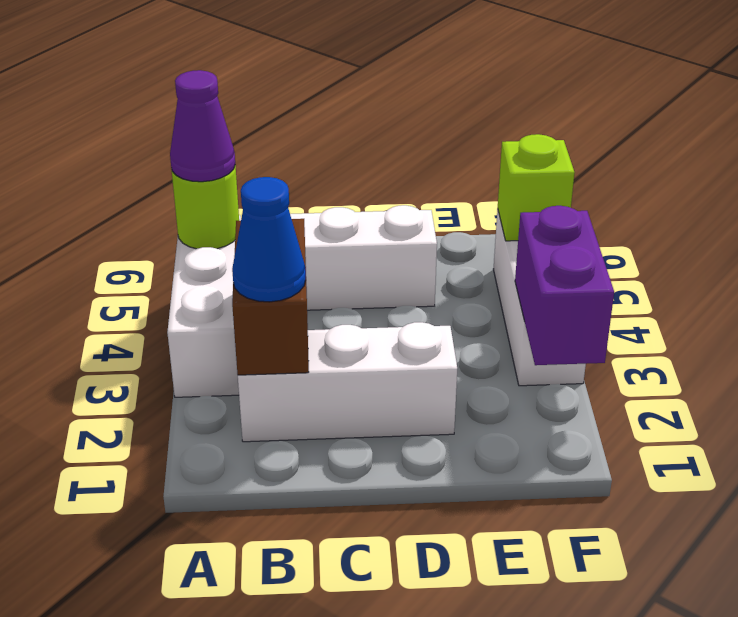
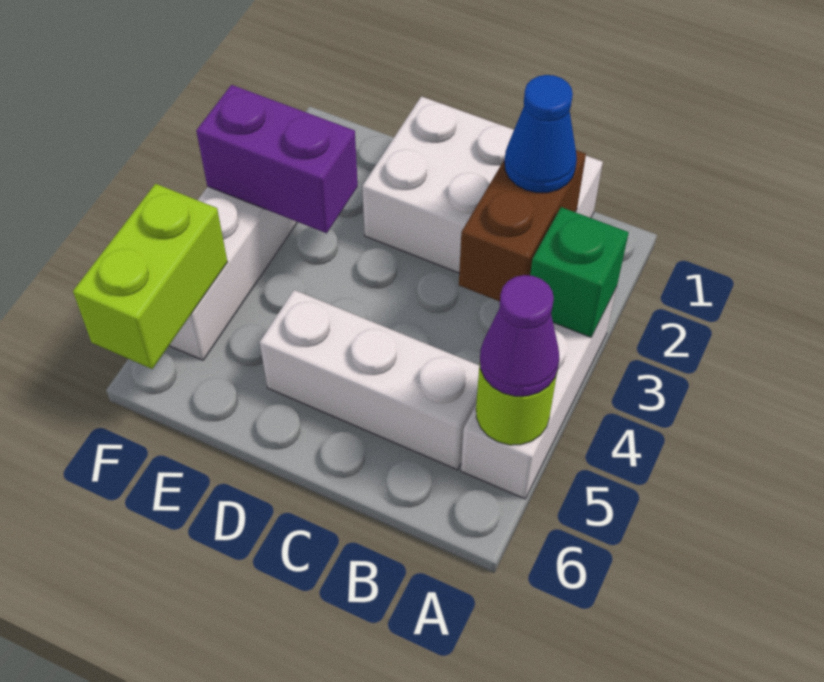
none -> green 1x1 brick [530,207,629,337]
white 1x3 brick [238,322,457,442] -> white 2x3 brick [362,96,603,273]
purple 1x2 brick [515,206,614,365] -> purple 1x2 brick turned to [196,85,358,233]
lime 1x1 brick [498,134,574,241] -> lime 1x2 brick [73,184,227,369]

